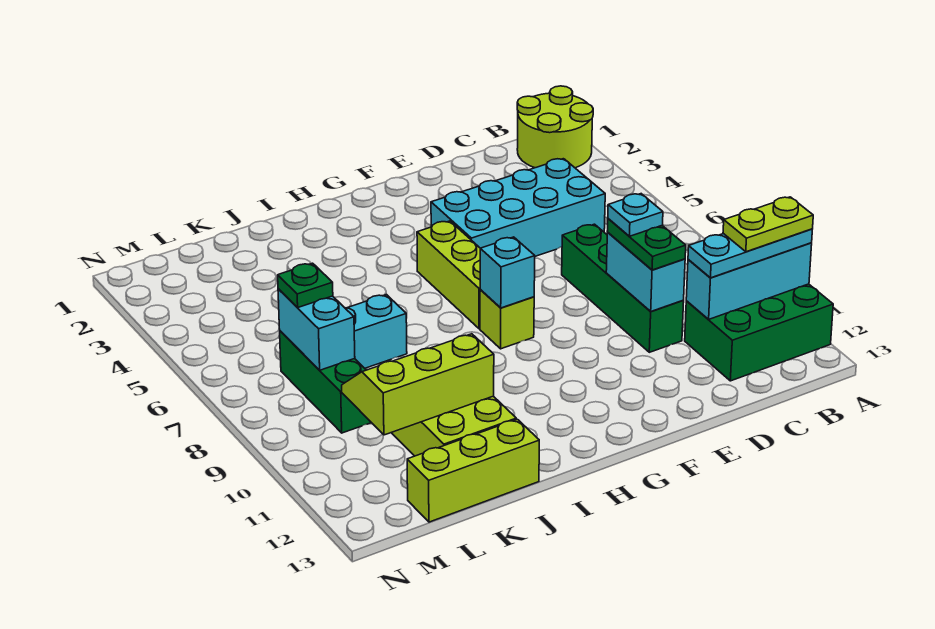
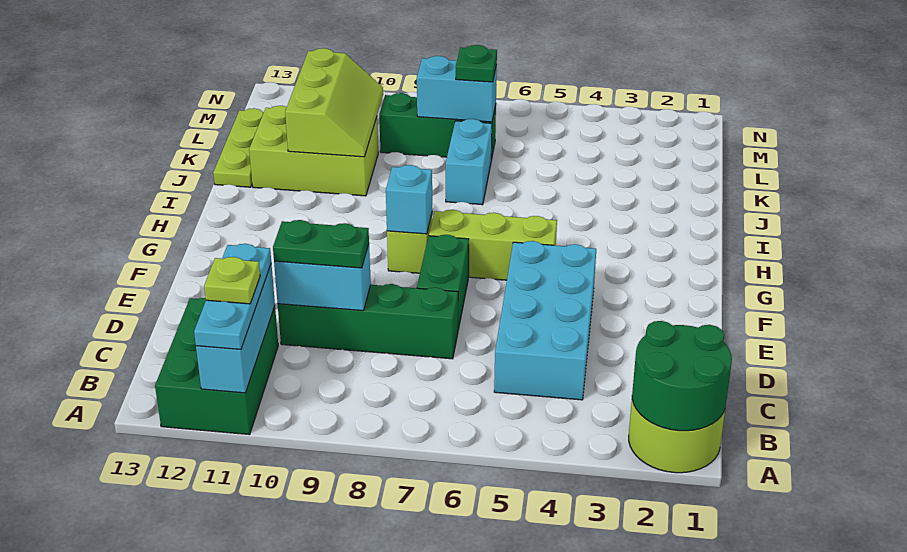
none -> green 2x2 round brick [632,321,732,431]
lime 1x2 plate [723,197,813,252] -> lime 1x1 plate [204,257,260,304]
cyan 1x1 plate [608,194,663,236] -> none
none -> green 1x2 brick [417,235,469,330]
lime 1x3 brick [407,419,539,522] -> lime 1x3 plate [213,108,264,187]

